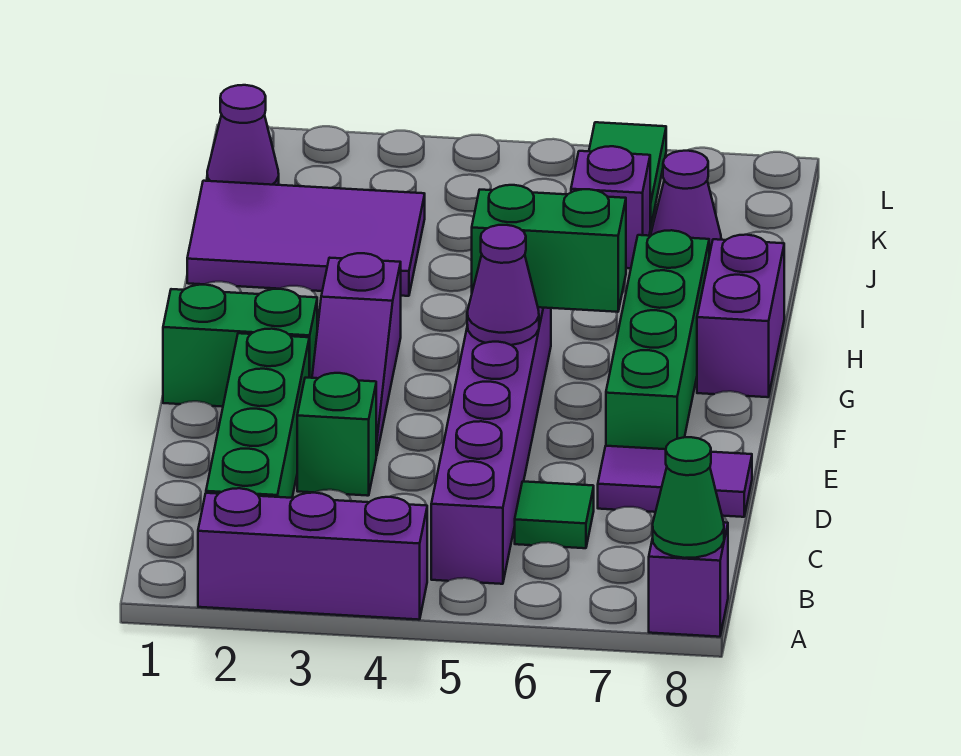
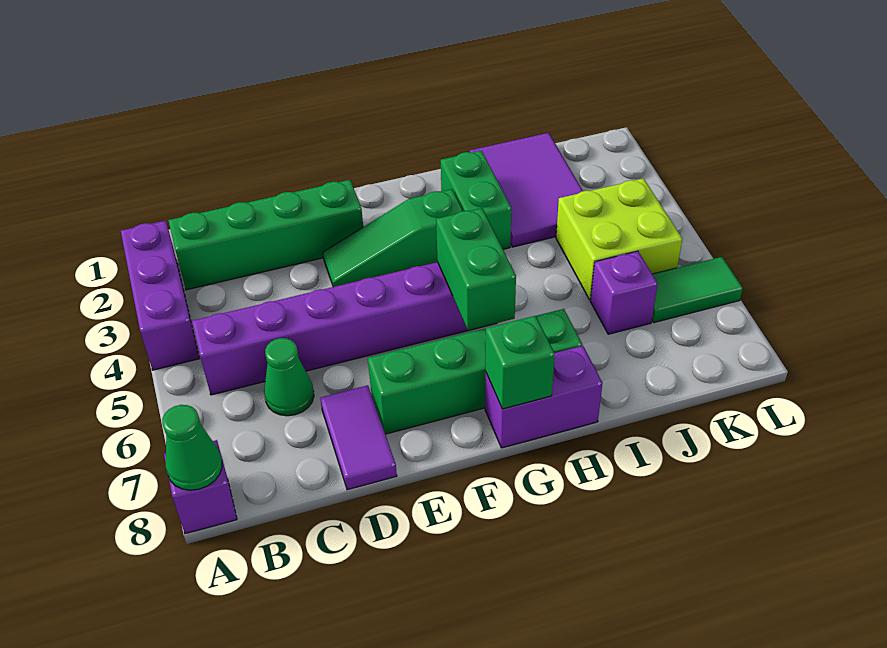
green 1x1 tile [515,481,594,548] -> green 1x1 cone [264,338,314,416]
green 1x1 brick [297,373,377,496] -> green 1x1 brick moved to [485,316,555,409]
purple 1x3 slope [312,253,401,455] -> green 1x3 slope [323,189,463,287]
green 1x2 brick [163,284,317,407] -> green 1x2 brick moved to [441,151,511,249]
purple 1x1 cone [467,225,539,345] -> none
none -> lime 2x2 brick [556,178,682,300]
purple 1x1 cone [650,151,721,255] -> none
purple 1x1 cone [207,85,279,185] -> none

